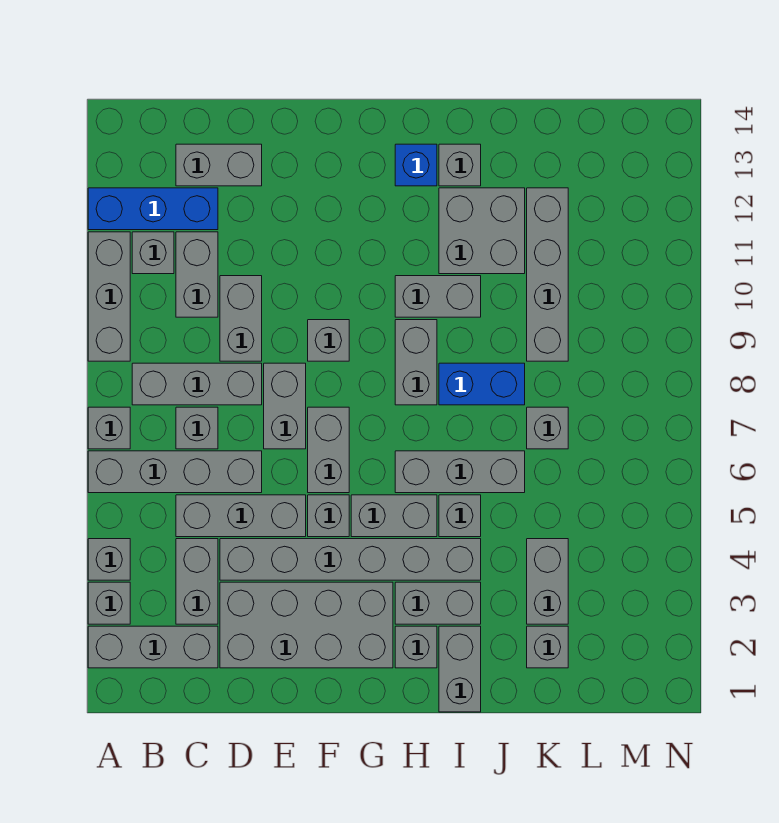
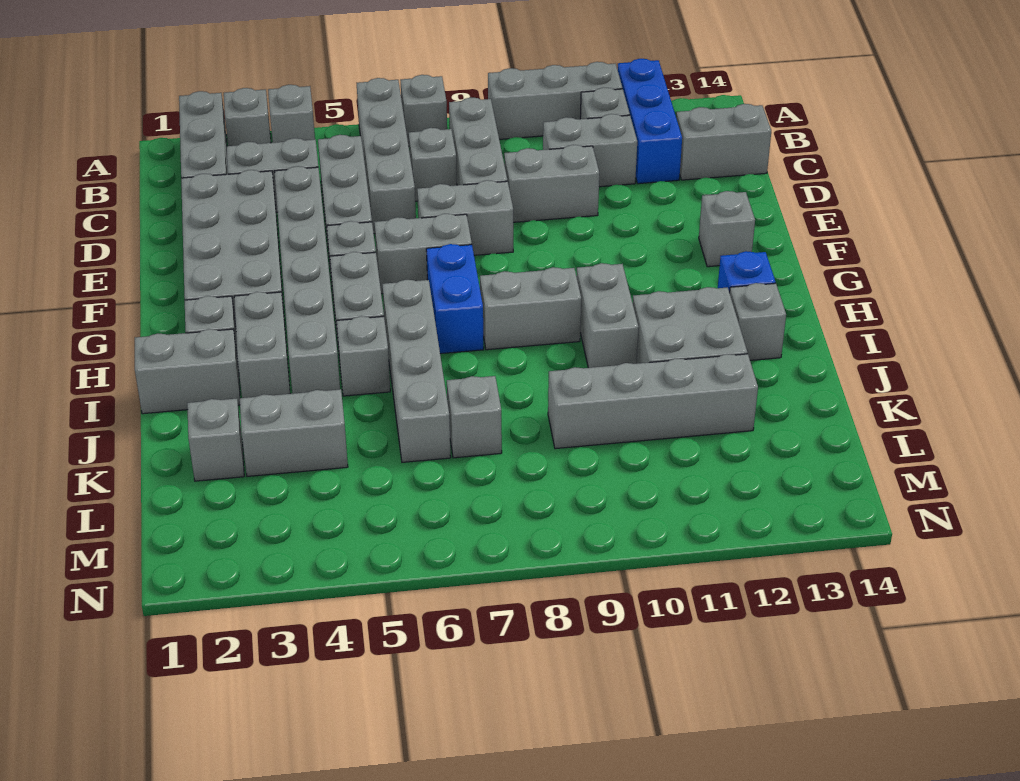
grey 1x2 brick [176,144,262,186] -> grey 1x2 brick turned to [676,104,771,180]
grey 1x1 brick [308,320,349,361] -> grey 1x1 brick moved to [699,191,755,267]
grey 1x3 brick [395,451,525,493] -> grey 1x4 brick [382,280,451,462]
blue 1x2 brick [439,363,525,405] -> blue 1x2 brick moved to [426,244,484,354]

